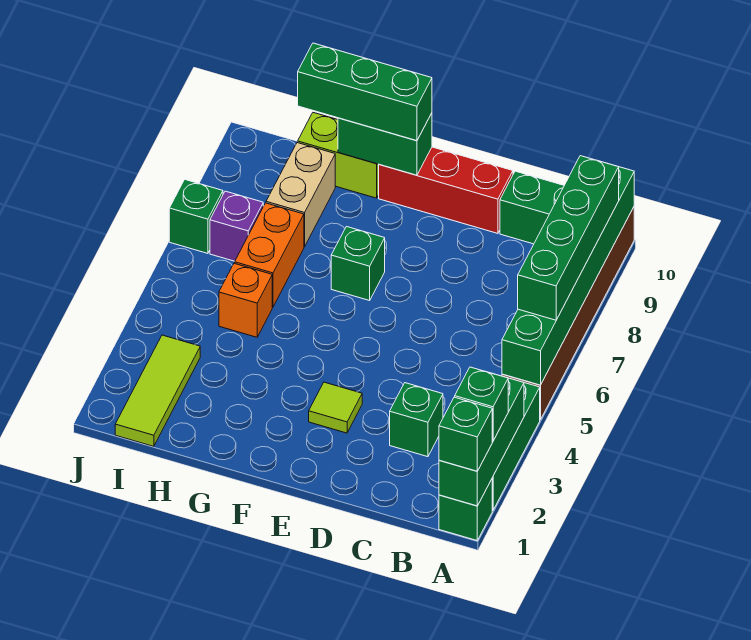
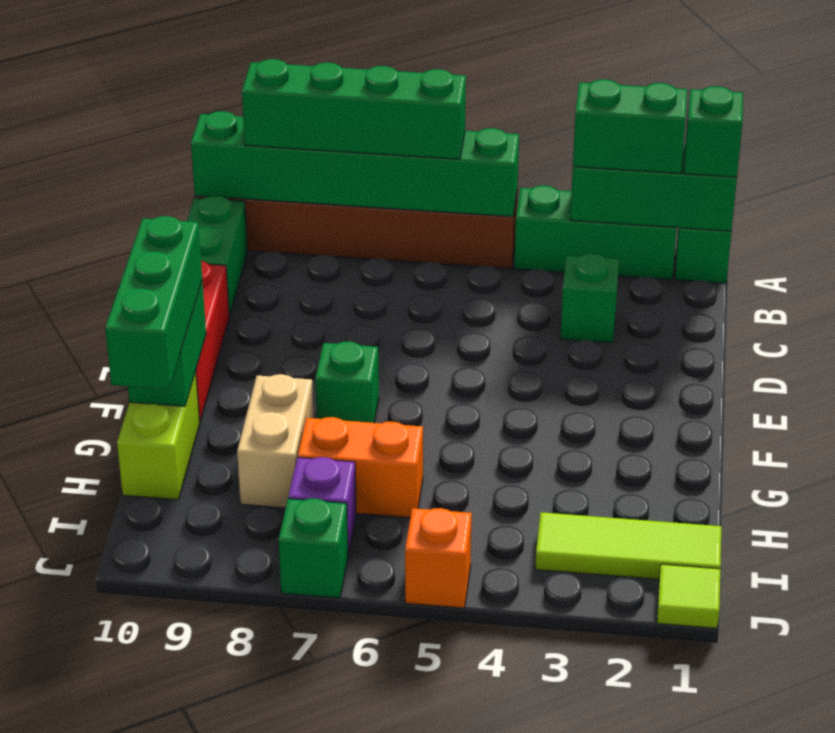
green 1x1 brick [455,367,508,441] -> green 1x2 brick [573,79,687,174]
lime 1x1 tile [309,382,362,433] -> lime 1x1 tile moved to [657,564,720,628]
orange 1x1 brick [219,263,272,337] -> orange 1x1 brick moved to [405,508,472,608]
tan 1x2 brick [266,143,335,247] -> tan 1x2 brick turned to [237,374,313,508]

